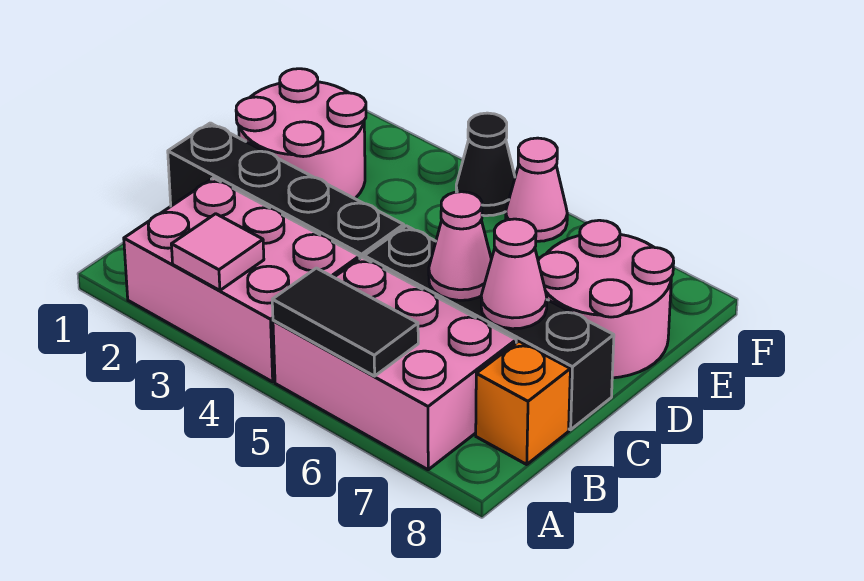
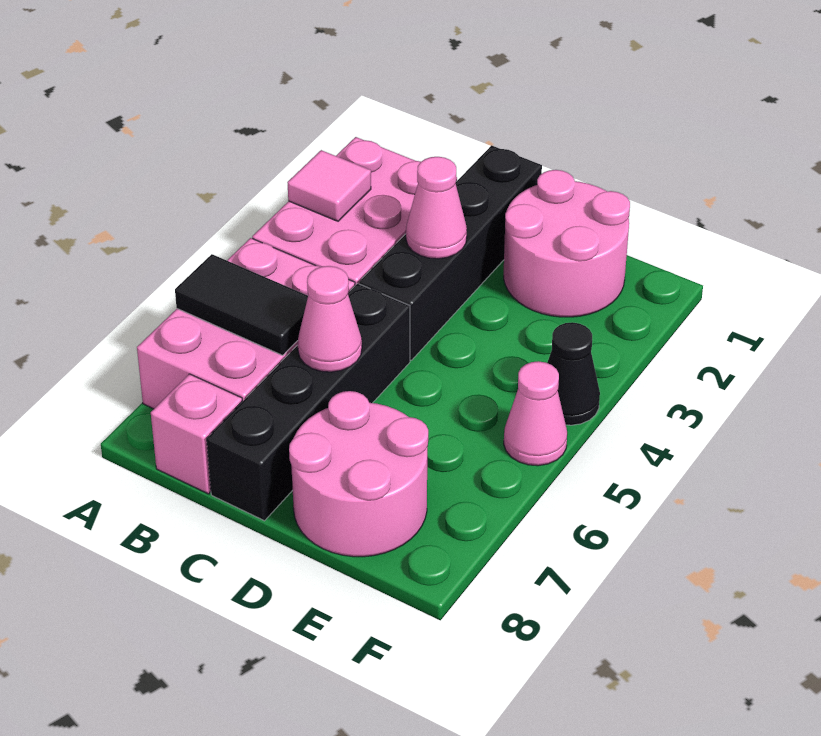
black 1x2 tile [272,268,418,376] -> black 1x2 tile turned to [175,254,308,355]
orange 1x1 brick [476,341,570,464] -> pink 1x1 brick [151,374,242,494]
pink 1x1 cone [481,219,547,329] -> pink 1x1 cone moved to [406,157,467,259]

